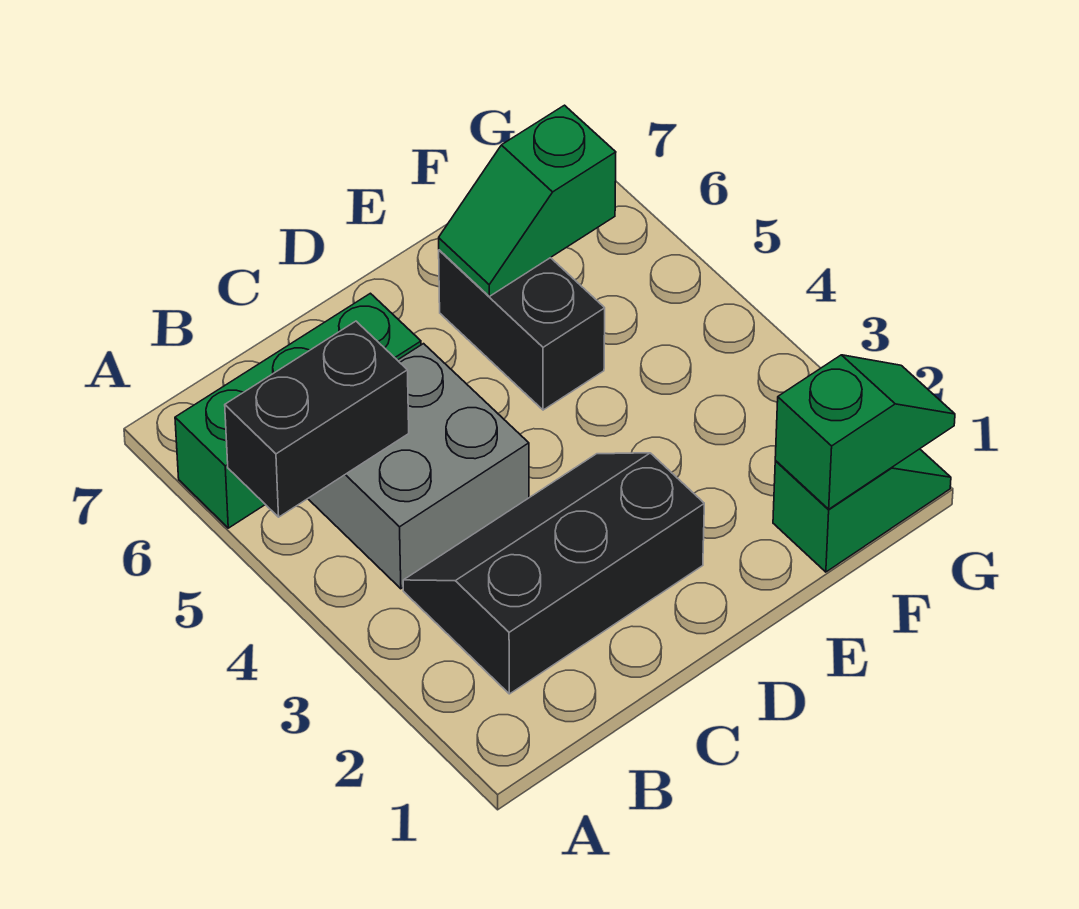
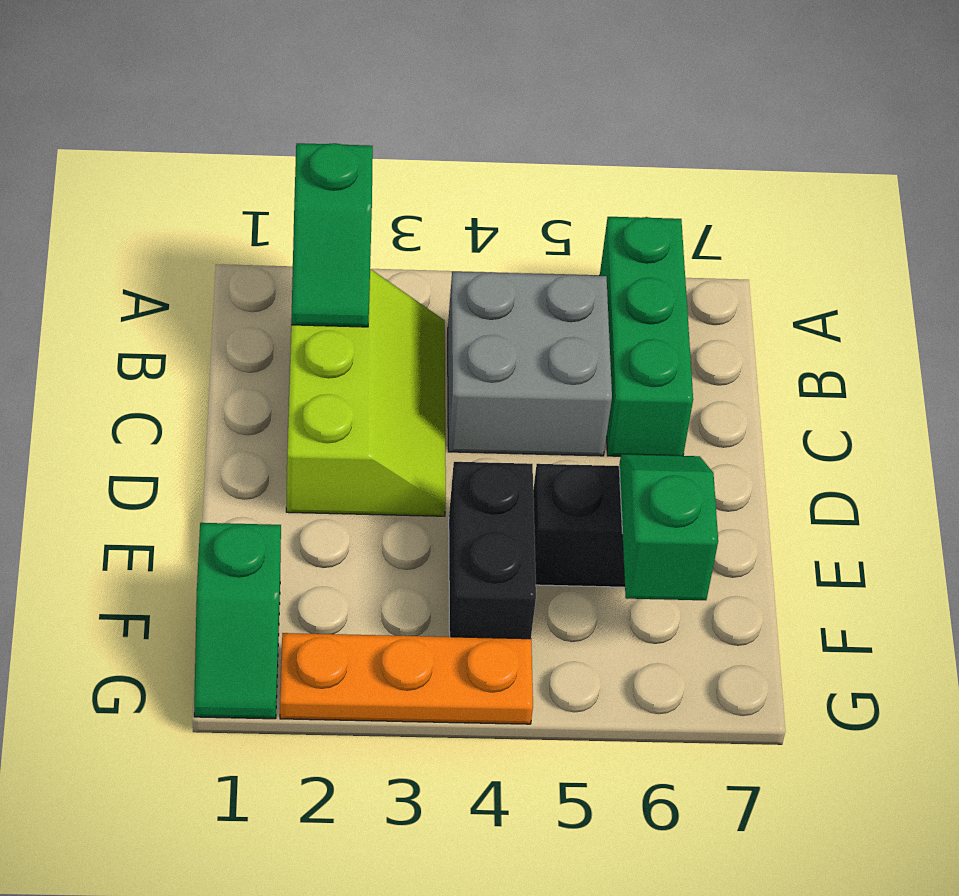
black 1x2 brick [225,321,409,517] -> black 1x2 brick moved to [449,462,536,639]
black 2x3 slope [403,453,704,694] -> lime 2x3 slope [286,269,446,516]
green 1x2 slope [775,355,955,509] -> green 1x2 slope moved to [291,143,373,327]
none -> orange 1x3 plate [280,633,533,724]

